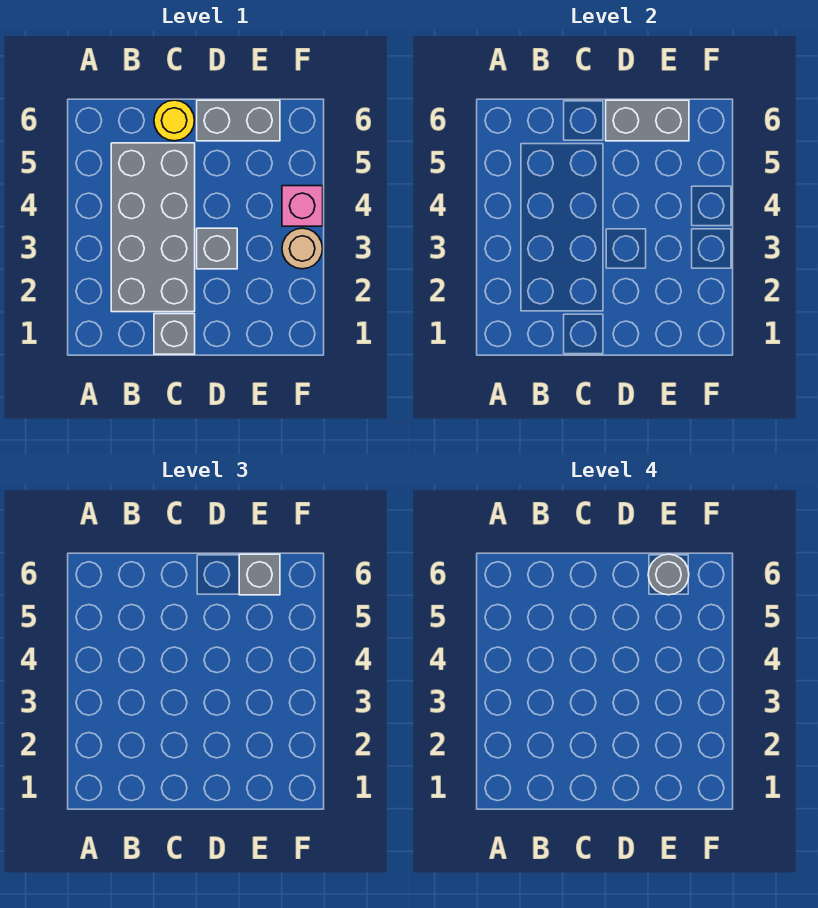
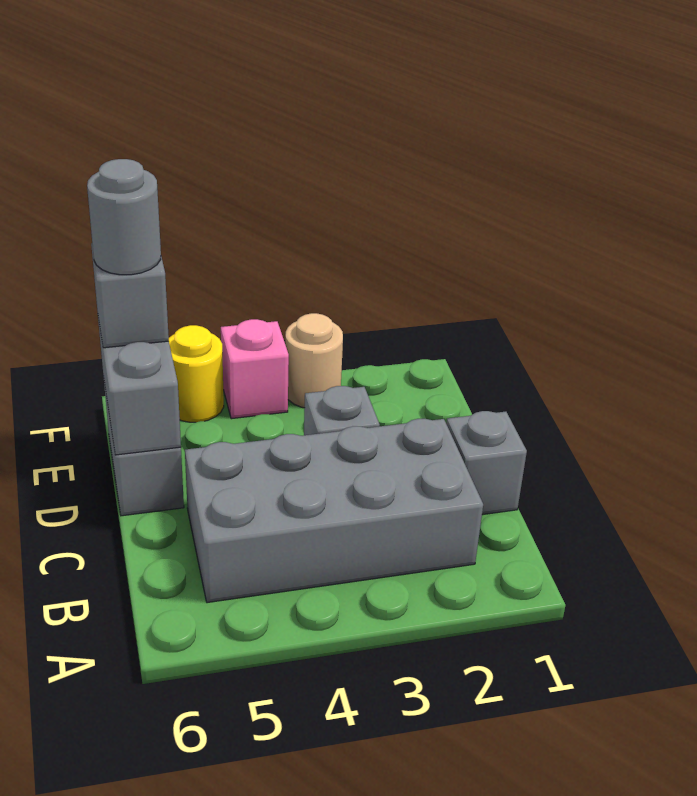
yellow 1x1 round brick [154,100,195,141] -> yellow 1x1 round brick moved to [169,325,224,422]

